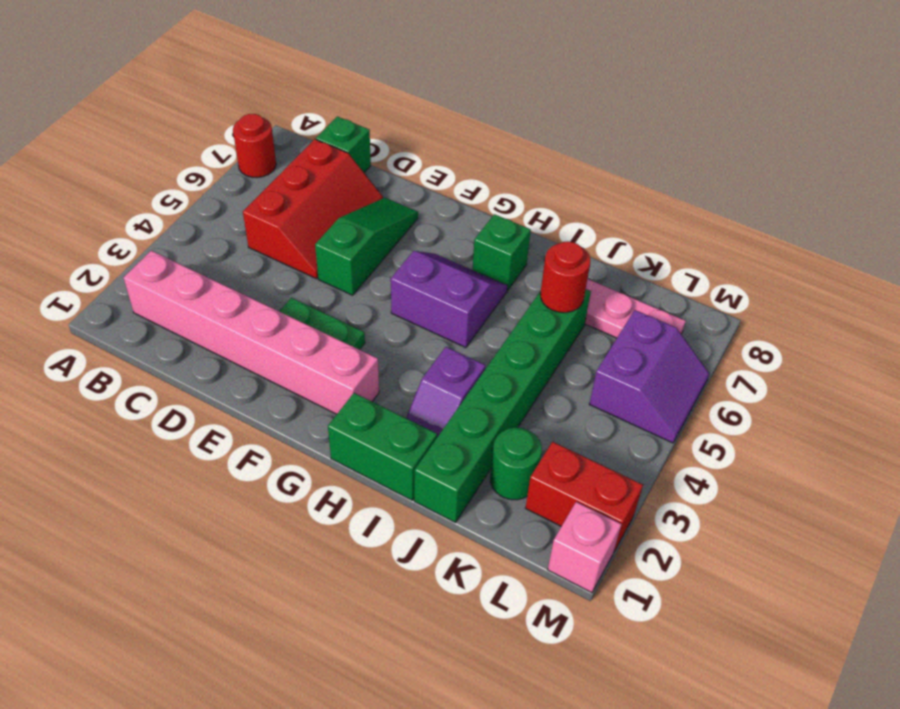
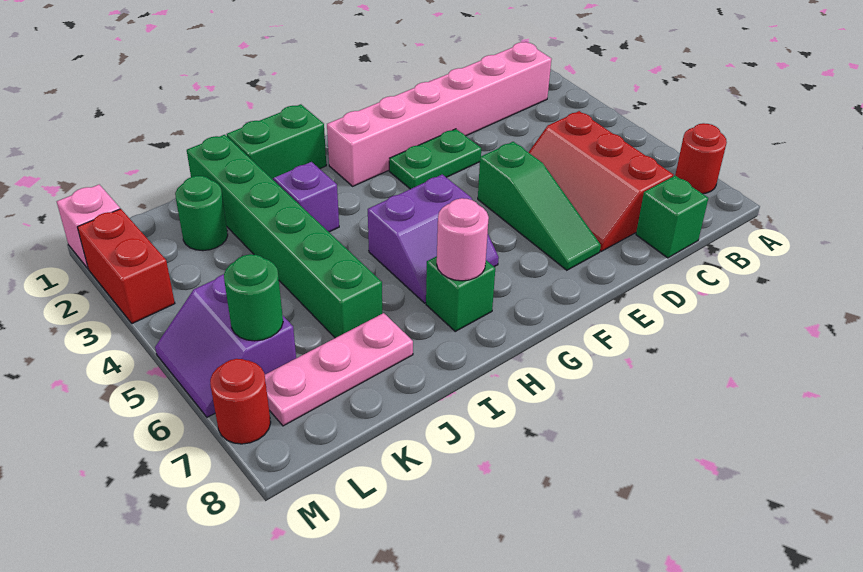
none -> pink 1x1 round brick [437,198,489,281]
red 1x1 round brick [540,241,590,313] -> red 1x1 round brick moved to [210,359,271,444]
red 1x2 brick [526,442,643,551] -> red 1x2 brick turned to [78,209,175,324]
none -> green 1x1 round brick [224,254,283,341]

